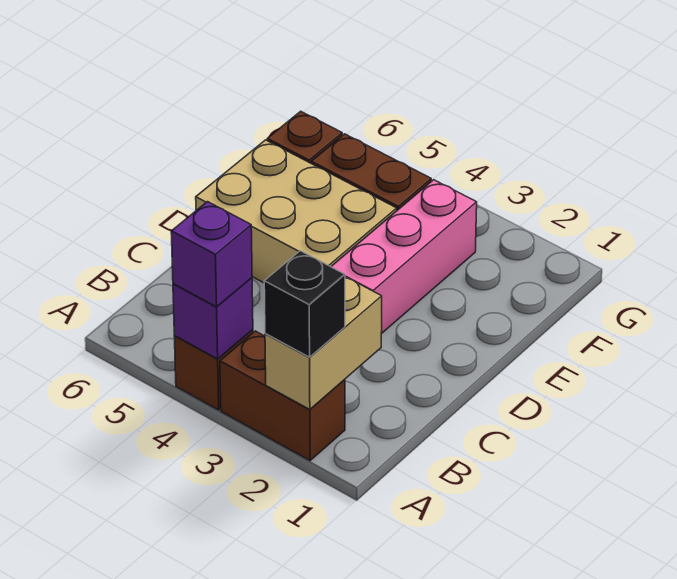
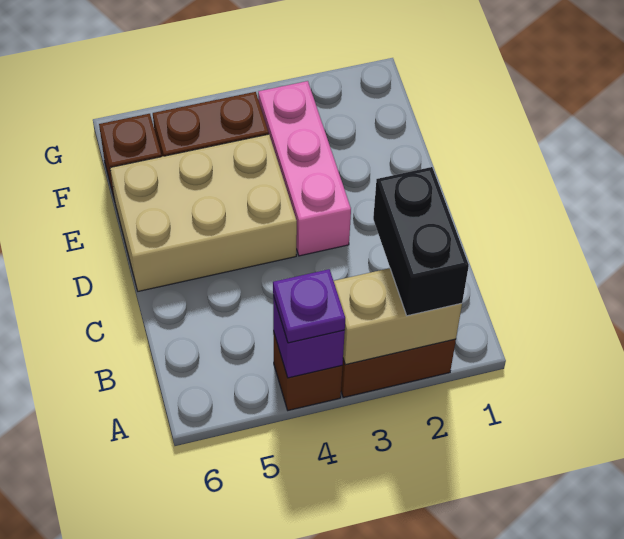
tan 1x2 brick [265,276,382,409] -> tan 1x2 brick turned to [334,268,462,365]
black 1x1 brick [264,251,345,357] -> black 1x2 brick [373,167,469,316]
purple 1x1 brick [171,202,252,307] -> purple 1x1 plate [273,269,345,343]

